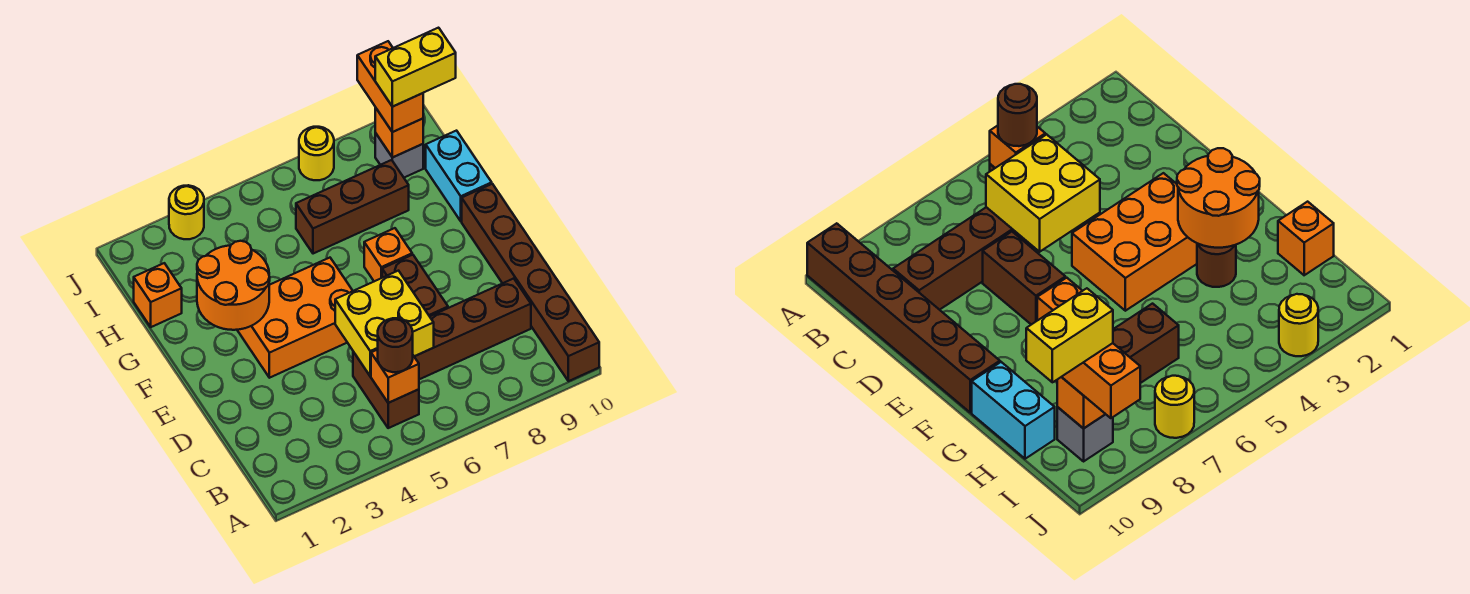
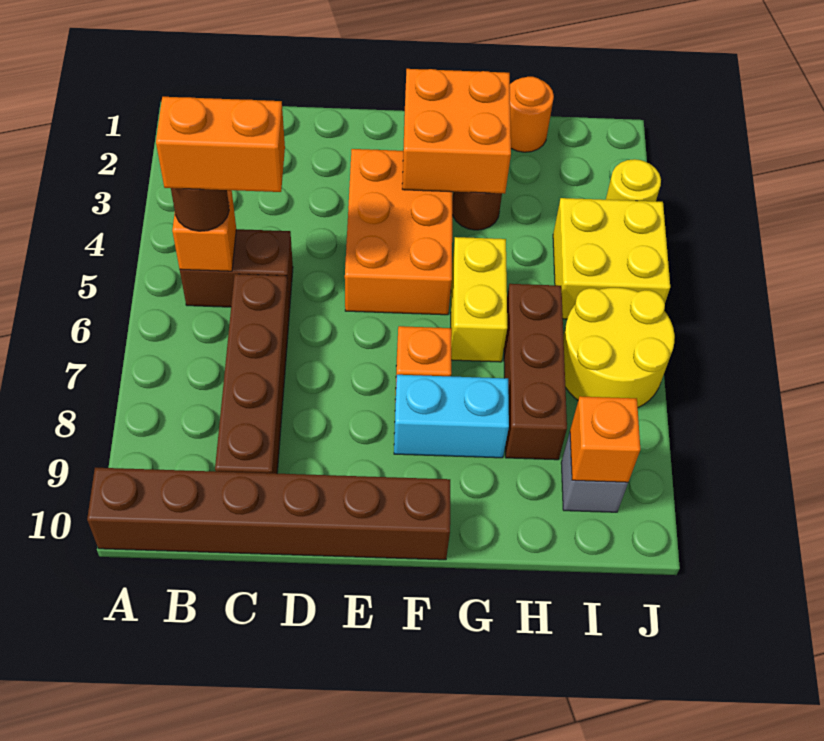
yellow 2x2 brick [335,271,434,376] -> yellow 2x2 brick moved to [553,198,670,319]
brown 1x2 brick [382,255,448,316] -> none
orange 2x2 round brick [197,241,270,330] -> orange 2x2 brick [402,69,511,194]
cyan 1x2 brick [426,131,492,221] -> cyan 1x2 brick moved to [394,375,509,458]
orange 1x1 brick [134,263,182,327] -> orange 1x1 round brick [510,77,554,152]
orange 1x2 brick [357,41,423,132] -> orange 1x2 brick moved to [156,97,285,192]
yellow 1x2 brick [375,28,456,107] -> yellow 1x2 brick moved to [451,237,507,362]
yellow 1x1 round brick [299,127,334,180] -> yellow 2x2 round brick [563,288,675,407]

